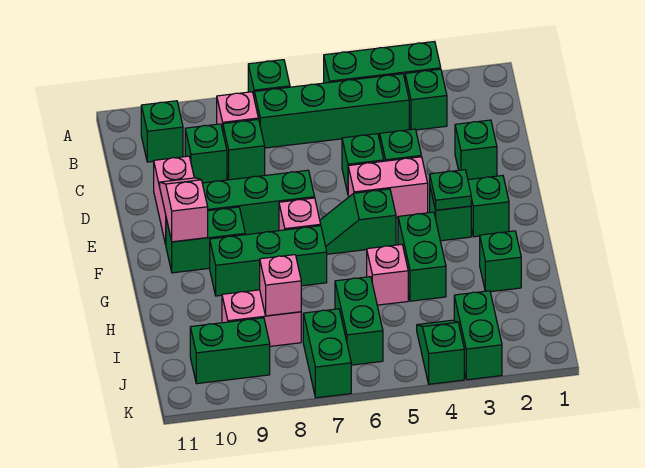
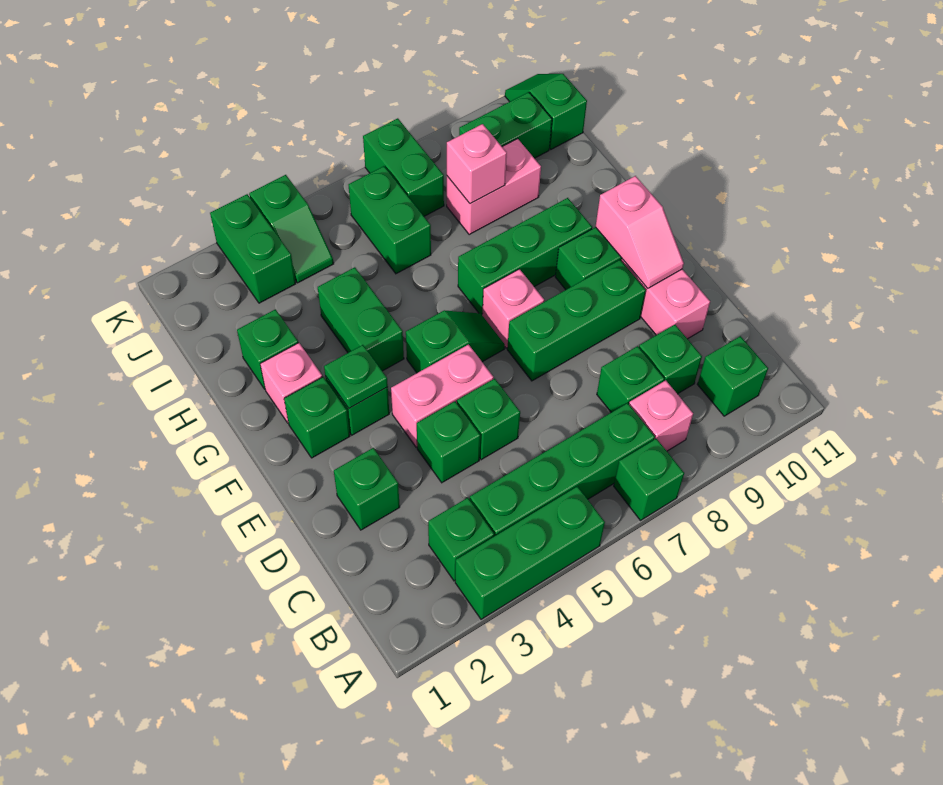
pink 1x1 brick [367,244,408,305] -> pink 1x1 brick moved to [260,343,322,423]
none -> green 1x2 slope [505,74,587,149]

